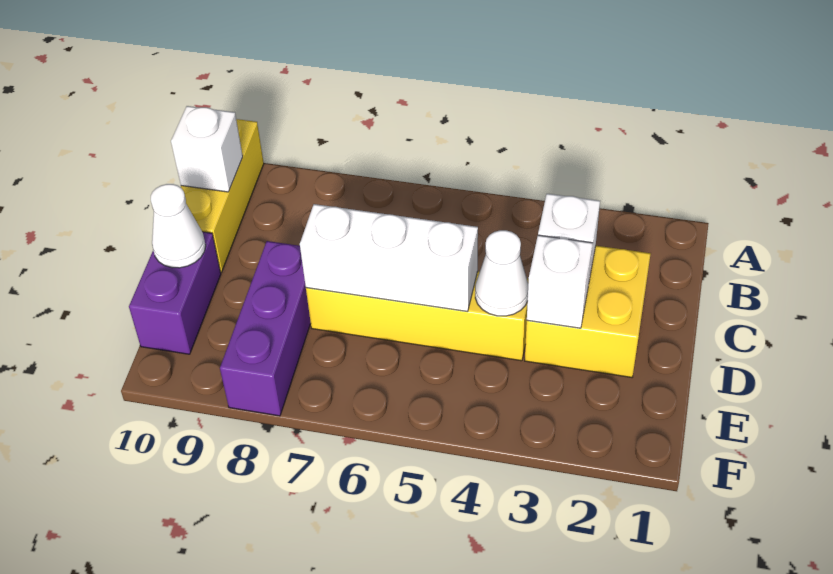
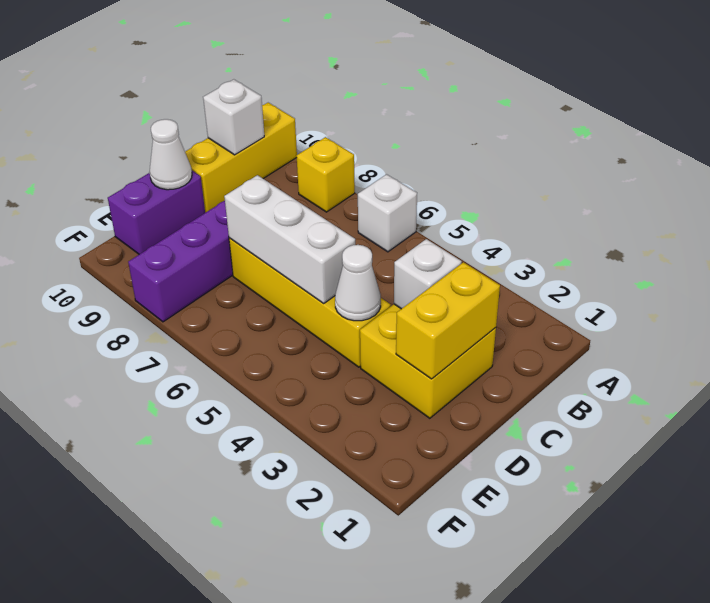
none -> yellow 1x1 brick [297,137,355,212]
none -> yellow 1x2 brick [396,262,500,379]
white 1x1 brick [527,235,593,328] -> white 1x1 brick moved to [358,174,417,252]

